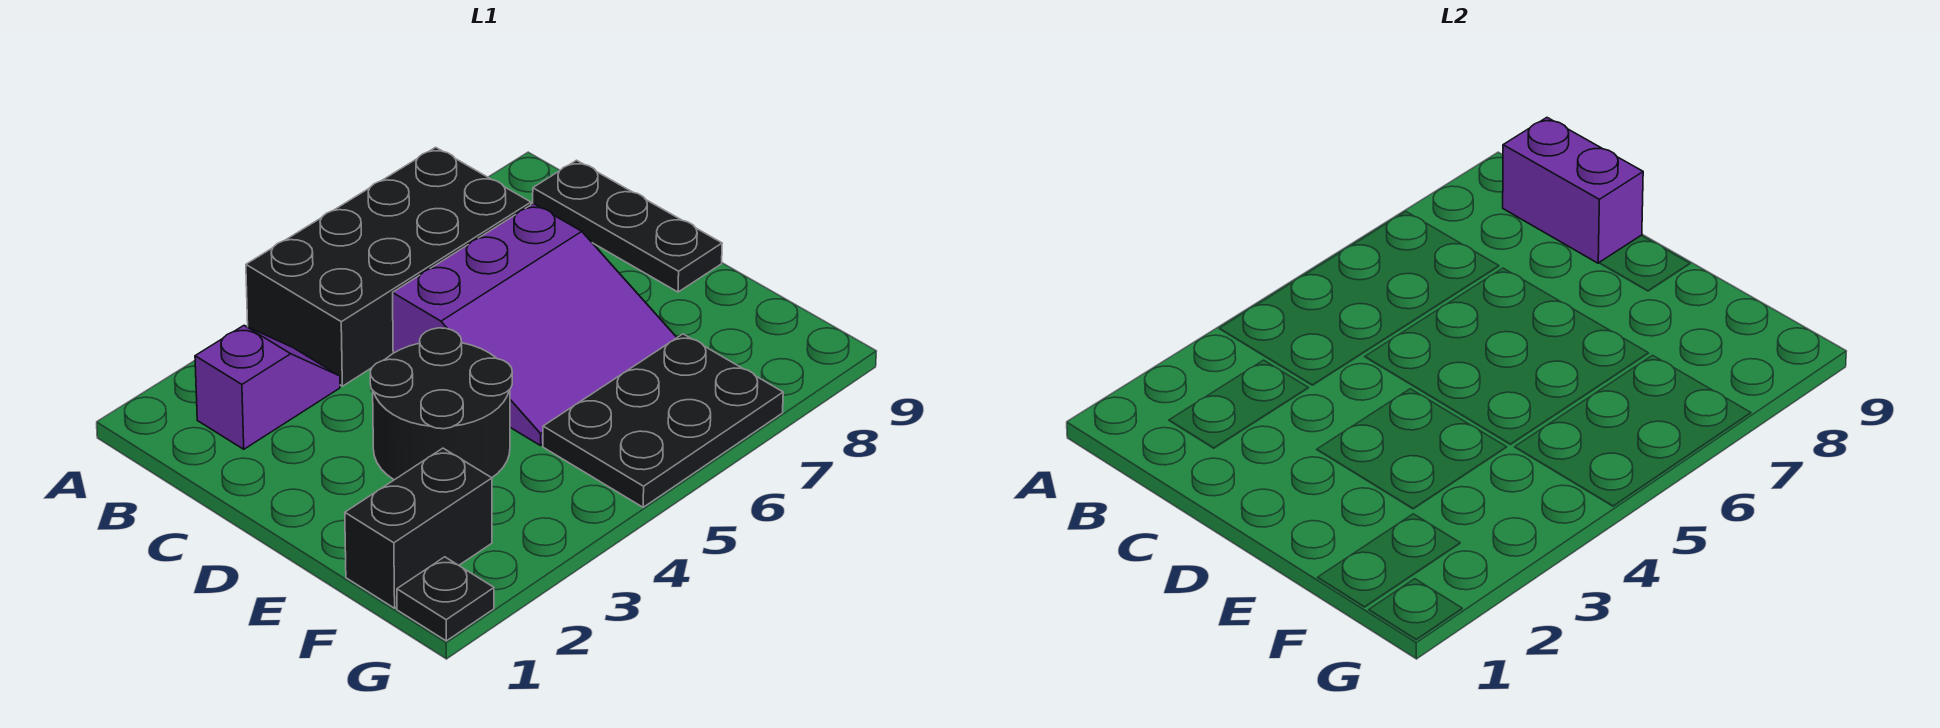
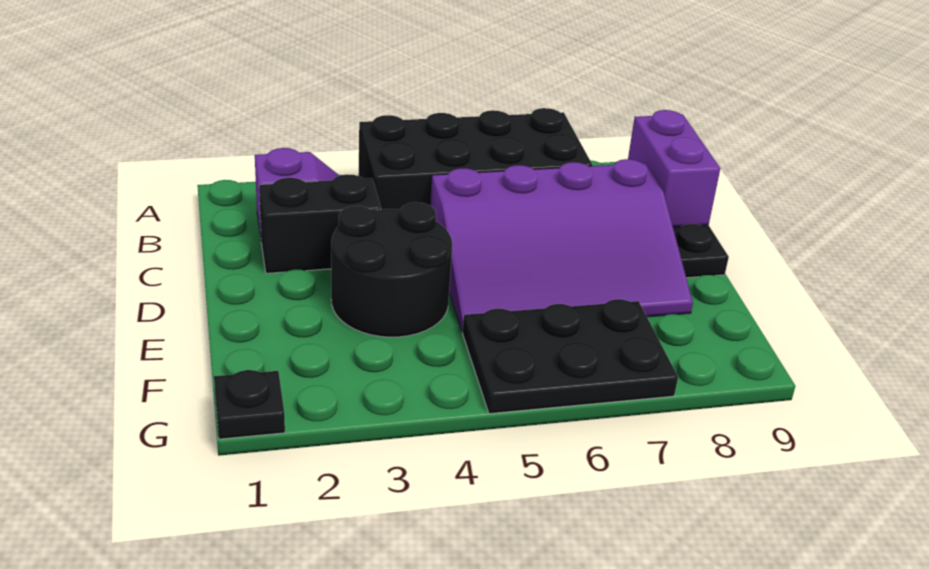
purple 3x3 slope [393,204,677,445] -> purple 3x4 slope [430,159,693,332]
black 1x2 brick [345,448,492,608] -> black 1x2 brick moved to [259,174,381,273]

